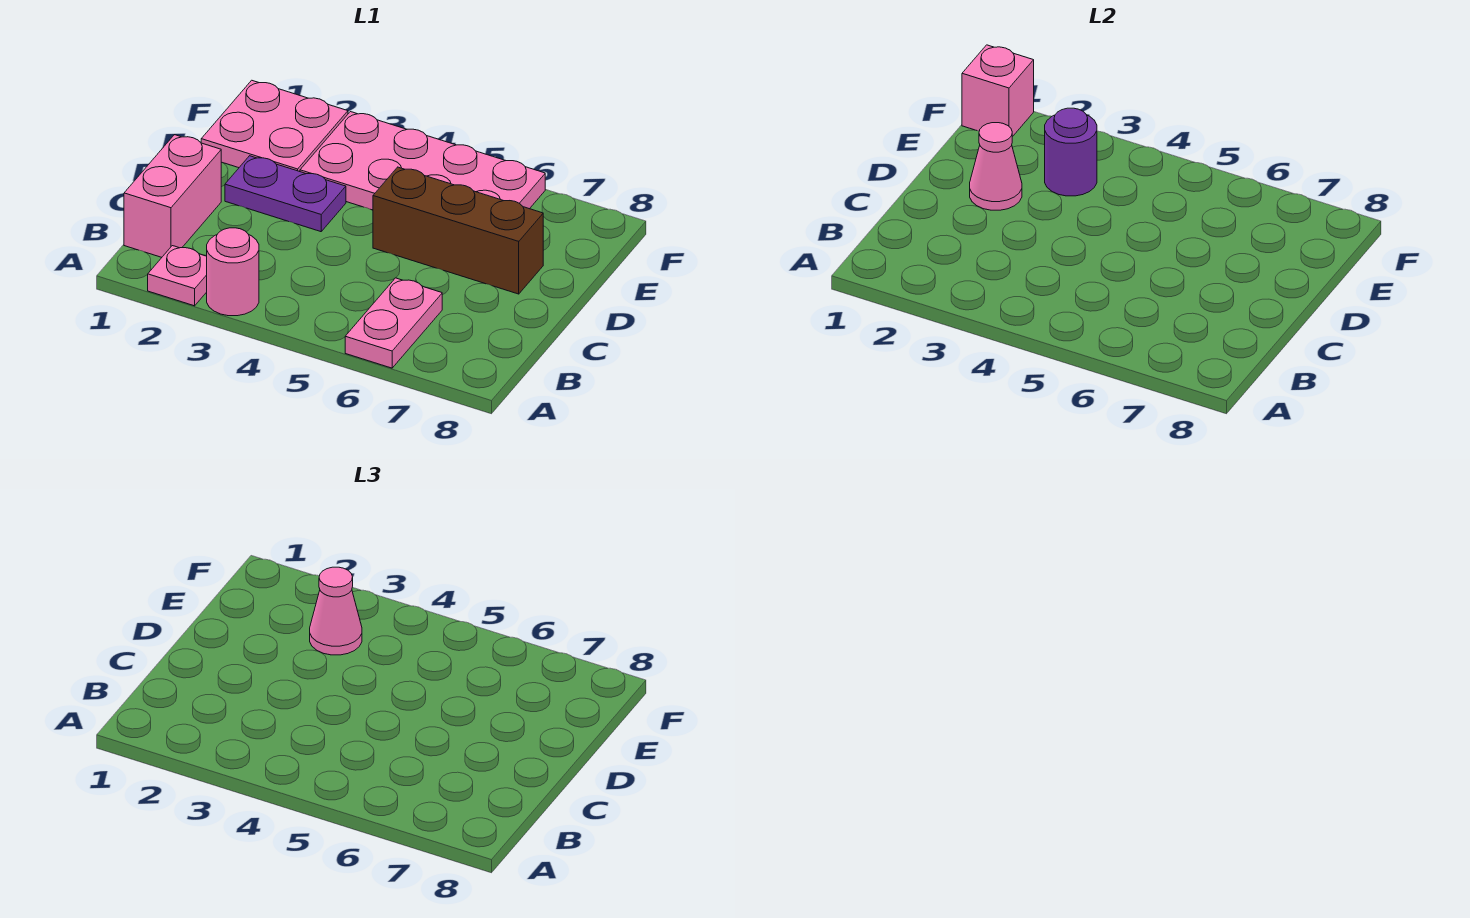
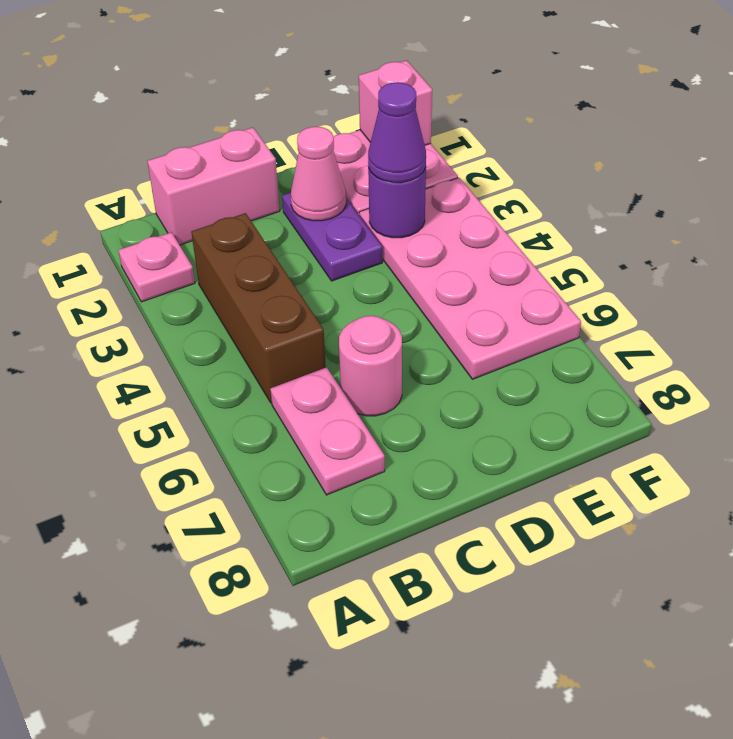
pink 1x1 round brick [207,228,259,316] -> pink 1x1 round brick moved to [339,316,402,416]
pink 1x2 plate [345,278,442,368] -> pink 1x2 plate turned to [270,367,385,495]
brown 1x3 brick [373,167,543,294] -> brown 1x3 brick moved to [191,213,326,403]
pink 1x1 cone [310,567,362,655] -> purple 1x1 cone [368,82,426,183]

